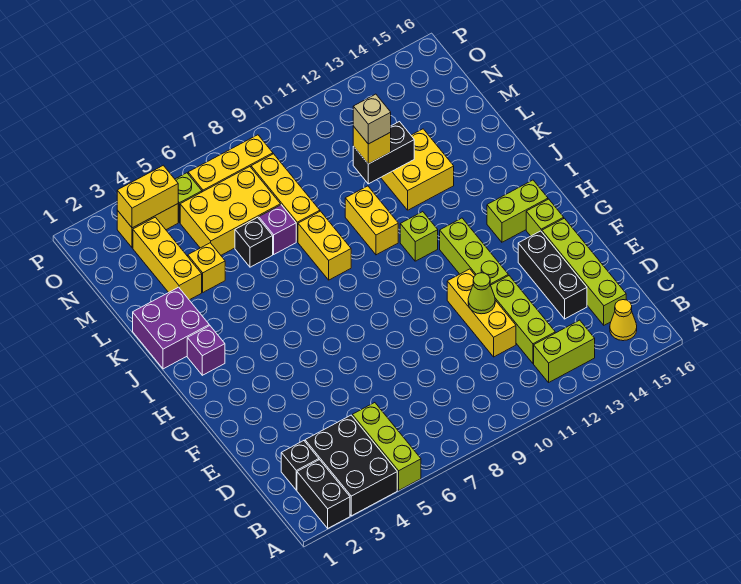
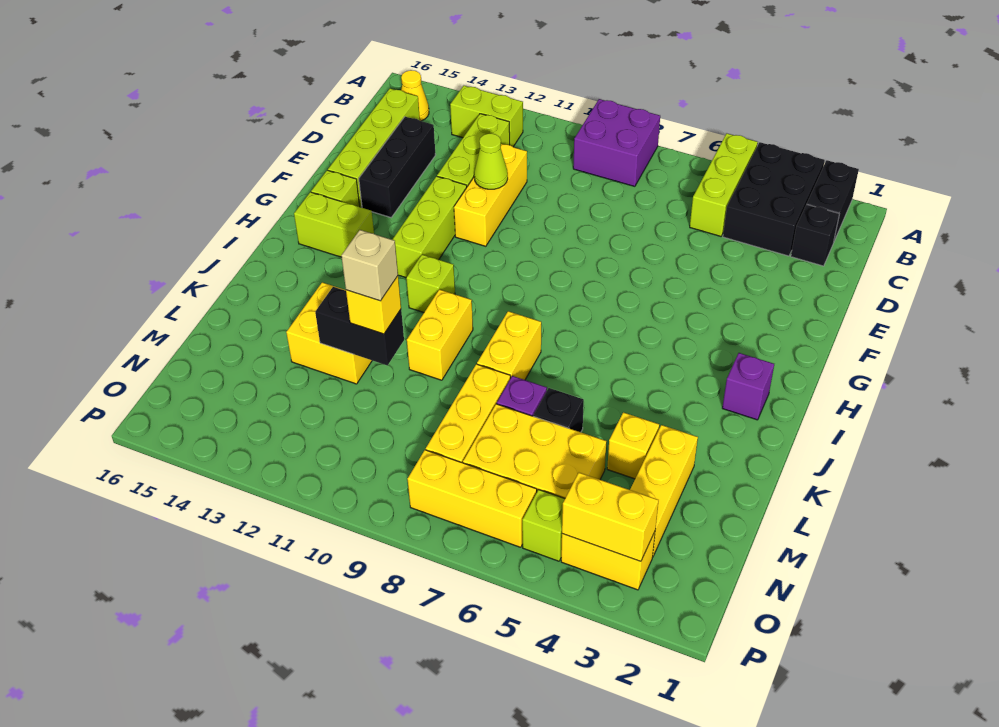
purple 2x2 brick [133,287,209,369] -> purple 2x2 brick moved to [573,99,660,186]

